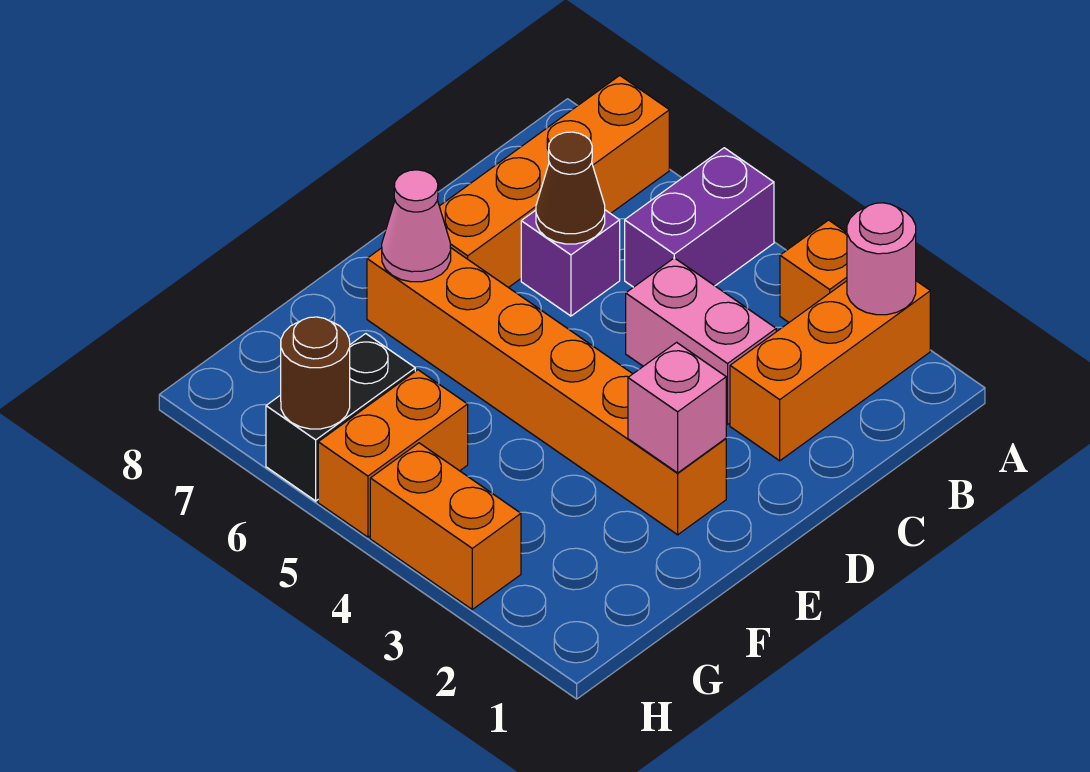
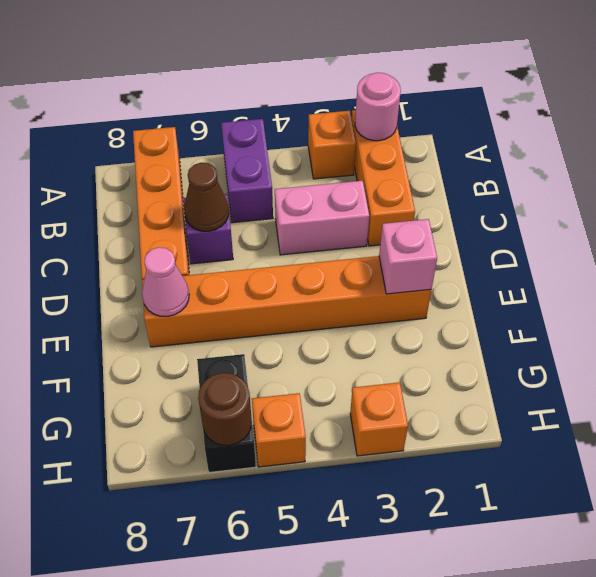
orange 1x2 brick [318,370,468,537] -> orange 1x1 brick [252,393,306,467]
orange 1x2 brick [370,443,521,609] -> orange 1x1 brick [350,382,408,456]

